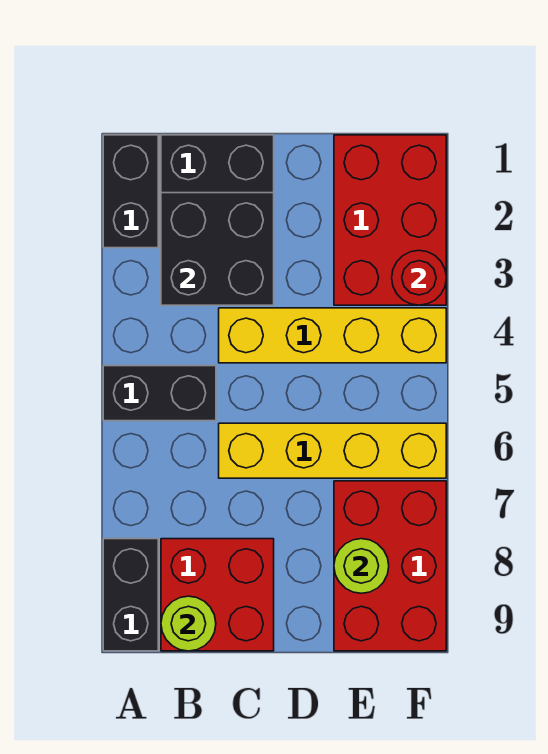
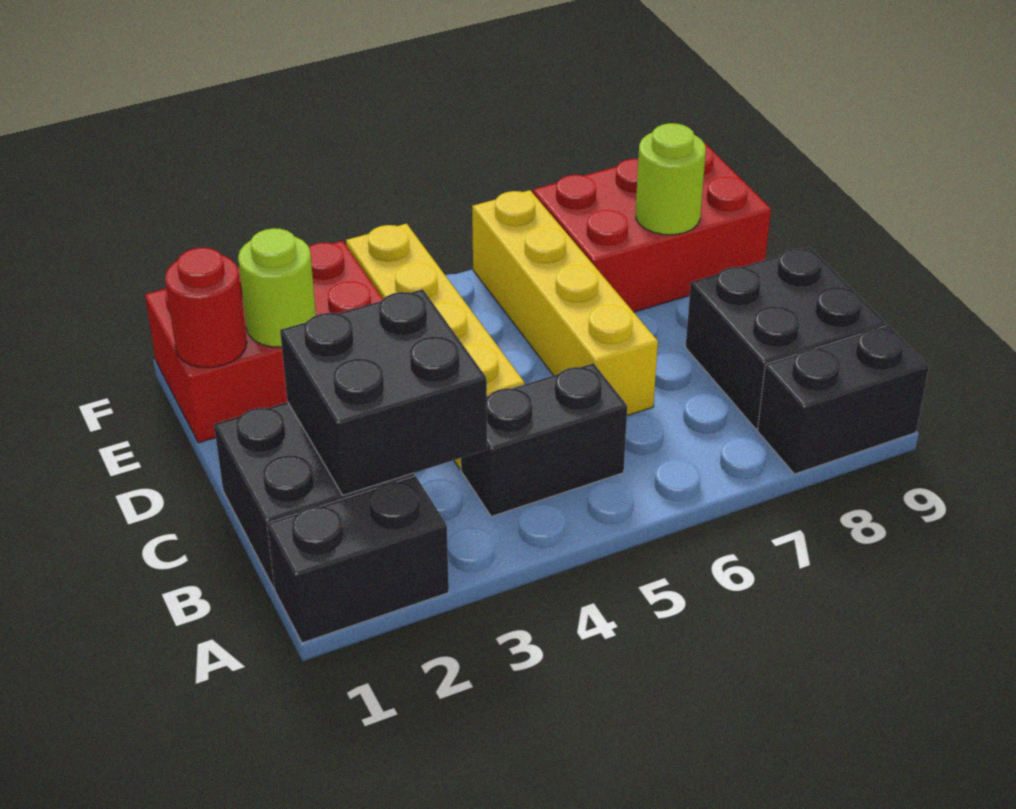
black 1x2 brick [103,366,216,421] -> black 1x2 brick turned to [461,363,627,516]
red 2x2 brick [161,539,274,651] -> black 2x2 brick [686,247,886,429]
lime 1x1 round brick [161,596,216,651] -> lime 1x1 round brick moved to [238,228,316,347]
red 1x1 round brick [392,250,446,305] -> red 1x1 round brick moved to [165,248,247,368]

